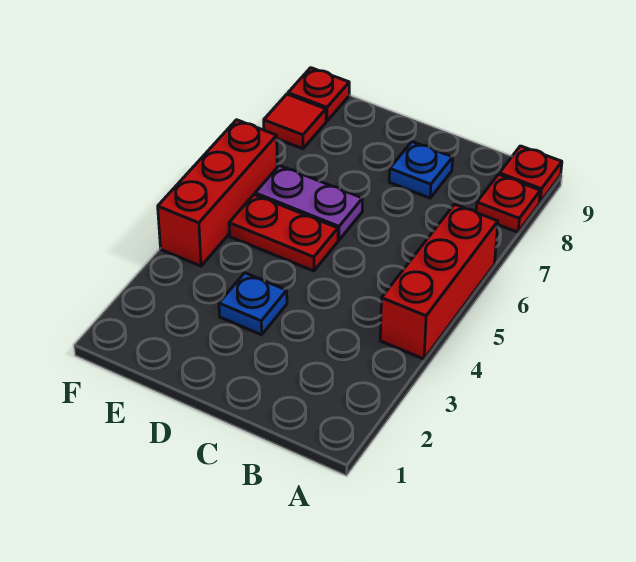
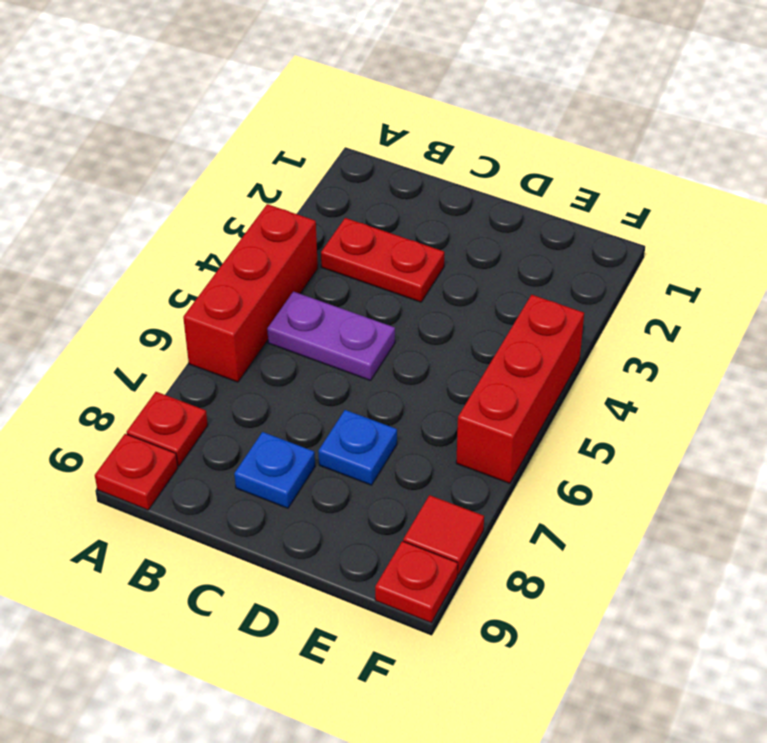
blue 1x1 plate [219,273,287,335] -> blue 1x1 plate moved to [318,410,397,485]
red 1x2 plate [229,195,338,271] -> red 1x2 plate moved to [321,218,444,302]
purple 1x2 plate [255,165,363,240] -> purple 1x2 plate moved to [267,292,395,381]

